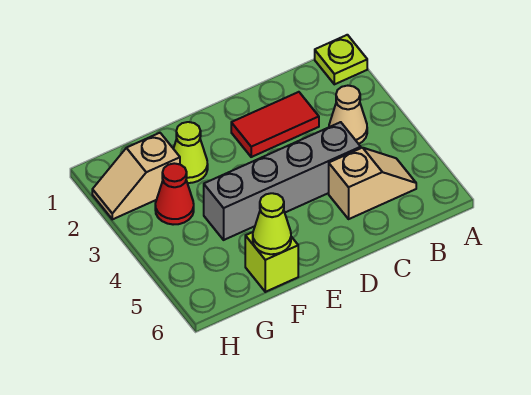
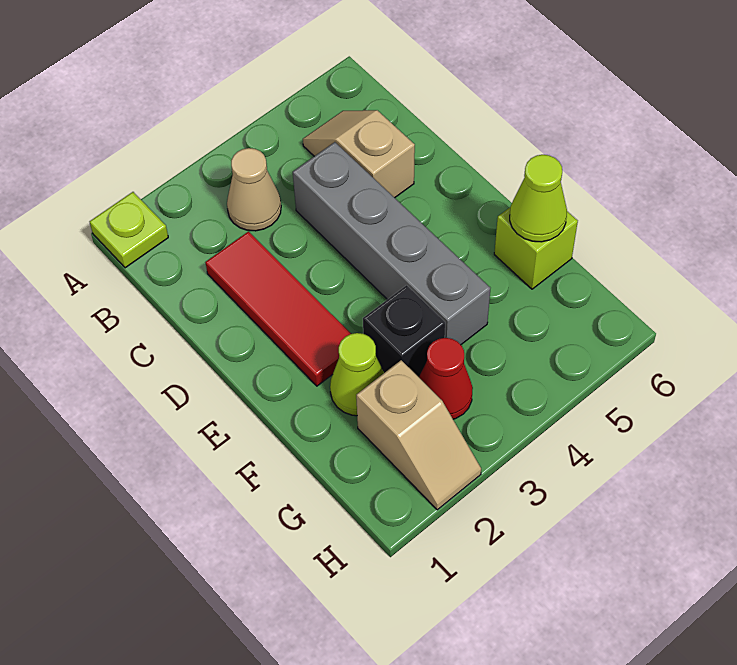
red 1x2 tile [231,92,319,157] -> red 1x3 tile [206,232,351,386]
none -> black 1x1 brick [363,285,445,377]

